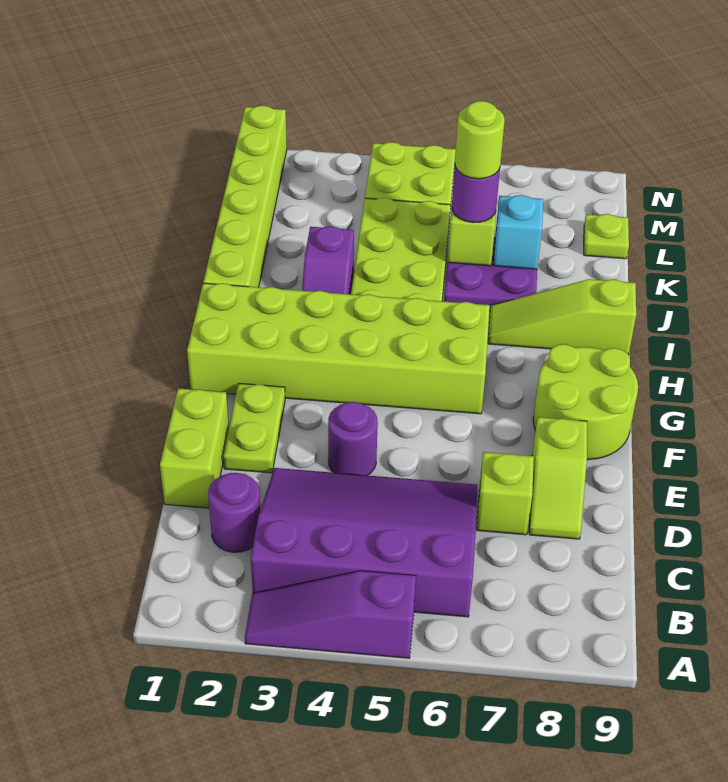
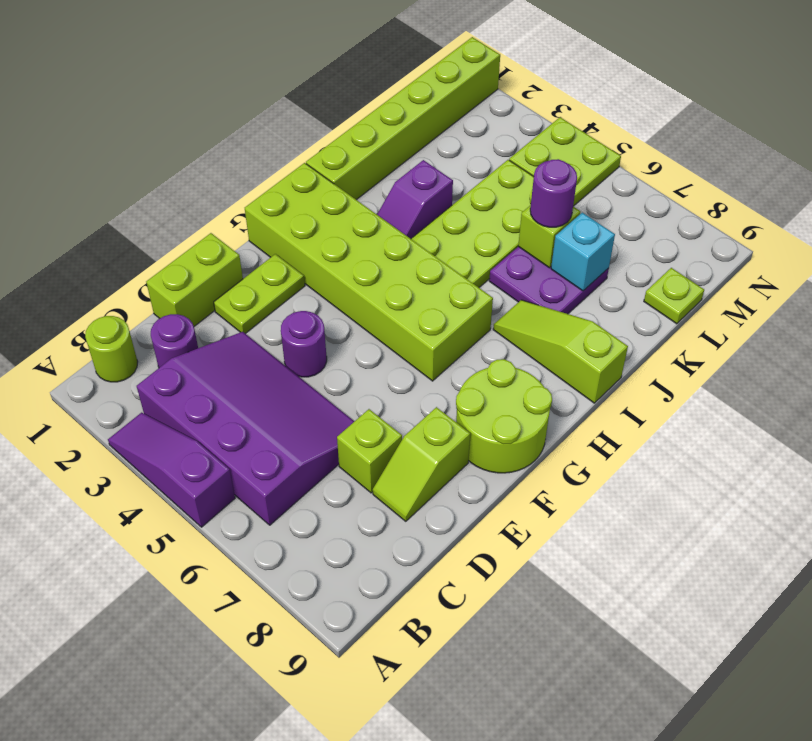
lime 1x1 round brick [455,101,505,179] -> lime 1x1 round brick moved to [85,316,138,382]

